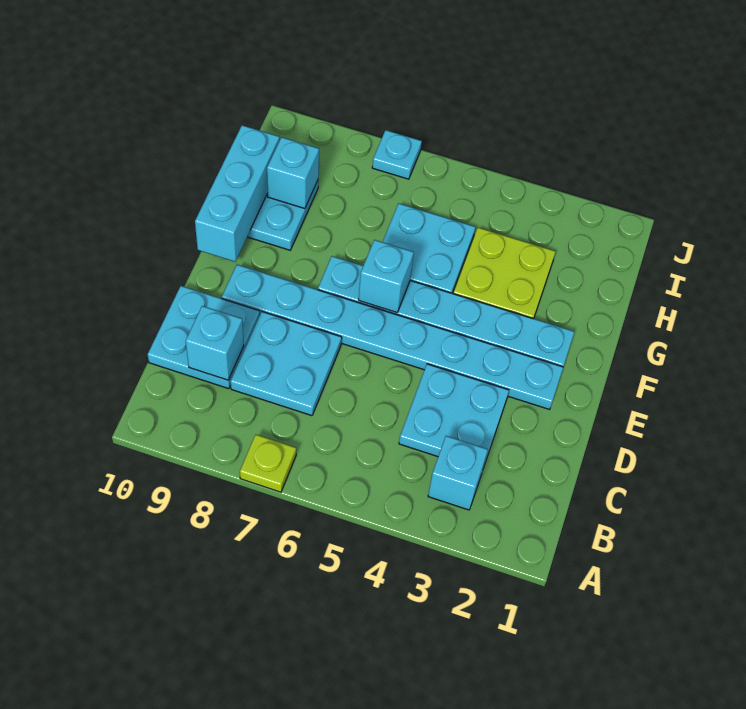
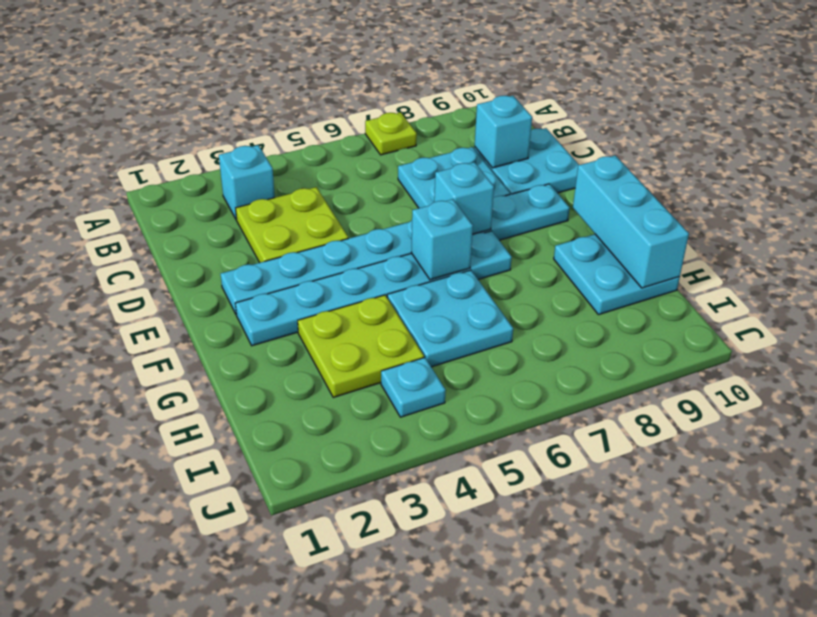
cyan 2x2 plate [399,364,509,465] -> lime 2x2 plate [236,187,348,263]
cyan 1x1 brick [267,137,319,209] -> cyan 1x1 brick moved to [434,162,494,234]
cyan 1x1 plate [372,130,422,179] -> cyan 1x1 plate moved to [381,358,446,417]

